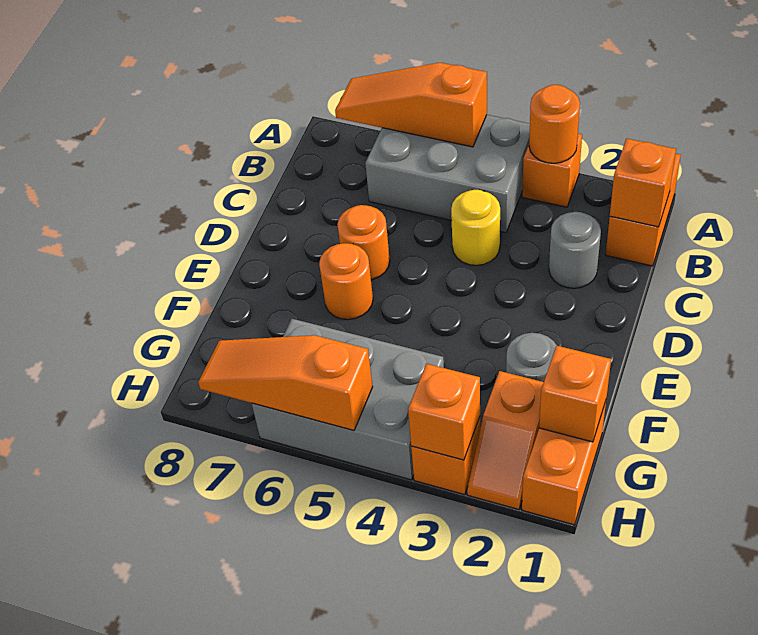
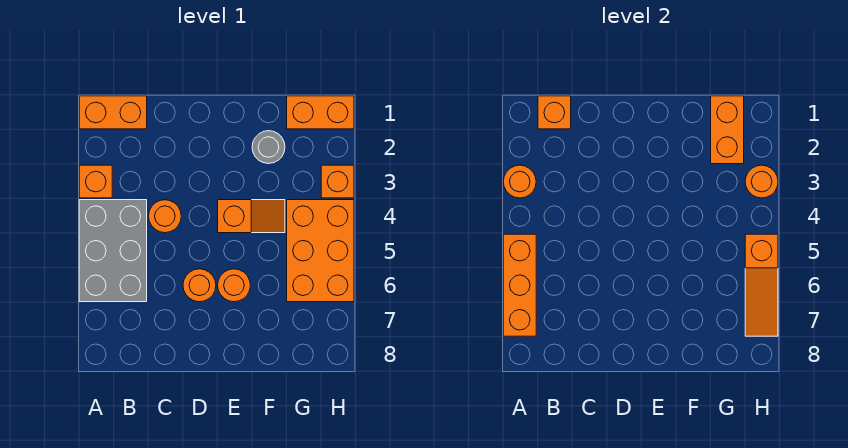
orange 1x3 slope [335,63,487,147] -> orange 1x3 brick [503,234,536,336]
grey 1x1 round brick [549,212,601,288] -> none
yellow 1x1 round brick [451,190,500,265] -> orange 1x1 round brick [149,200,181,233]
orange 1x1 brick [539,346,611,442] -> orange 1x2 brick [711,96,744,164]
orange 1x2 slope [467,371,544,509] -> orange 1x2 slope moved to [218,200,285,233]
grey 2x3 brick [252,319,444,480] -> orange 2x3 brick [287,200,354,302]
orange 1x1 brick [408,364,480,460] -> orange 1x1 round brick [745,165,778,198]

